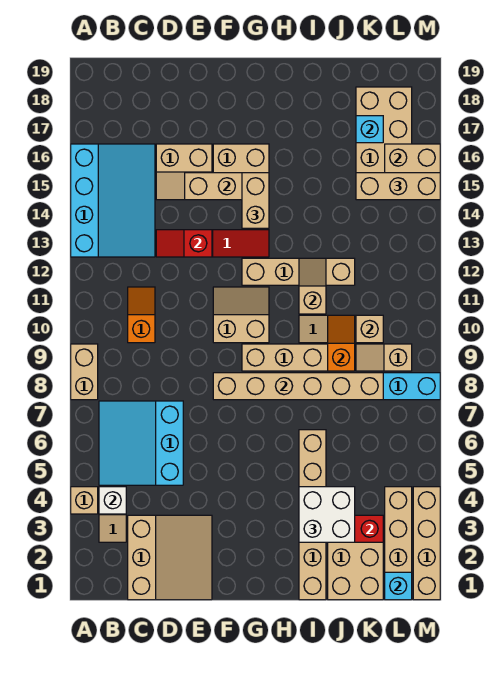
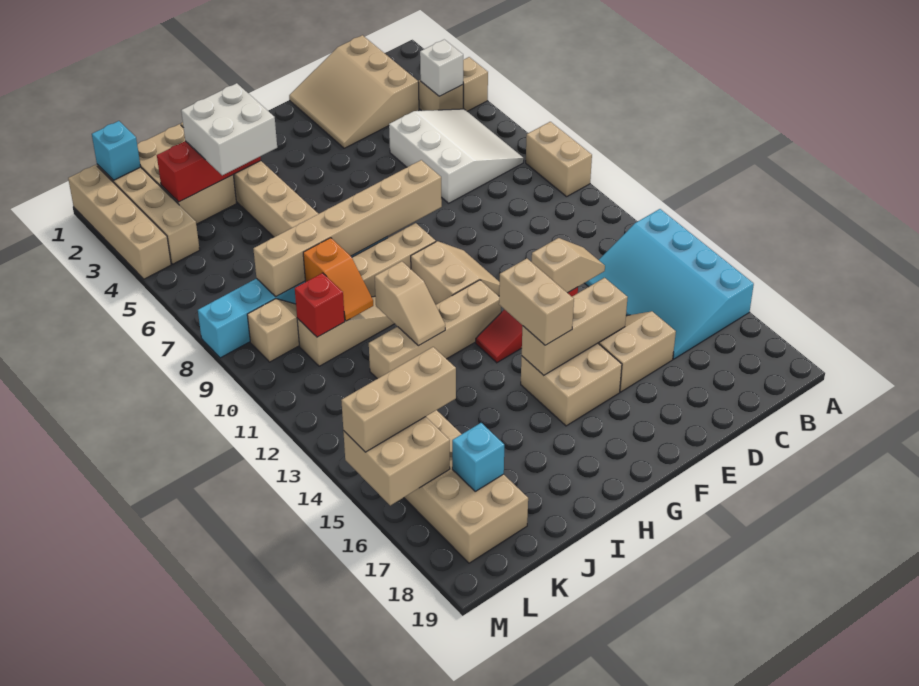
cyan 3x3 slope [99,401,183,485] -> white 3x3 slope [389,109,524,203]
orange 1x2 slope [128,287,155,343] -> none
red 1x2 slope [156,230,212,257] -> tan 1x2 slope [532,238,605,293]
tan 2x2 slope [213,287,269,343] -> tan 2x2 slope turned to [411,241,500,305]
tan 1x1 brick [356,315,383,343] -> red 1x1 brick [295,273,345,337]

